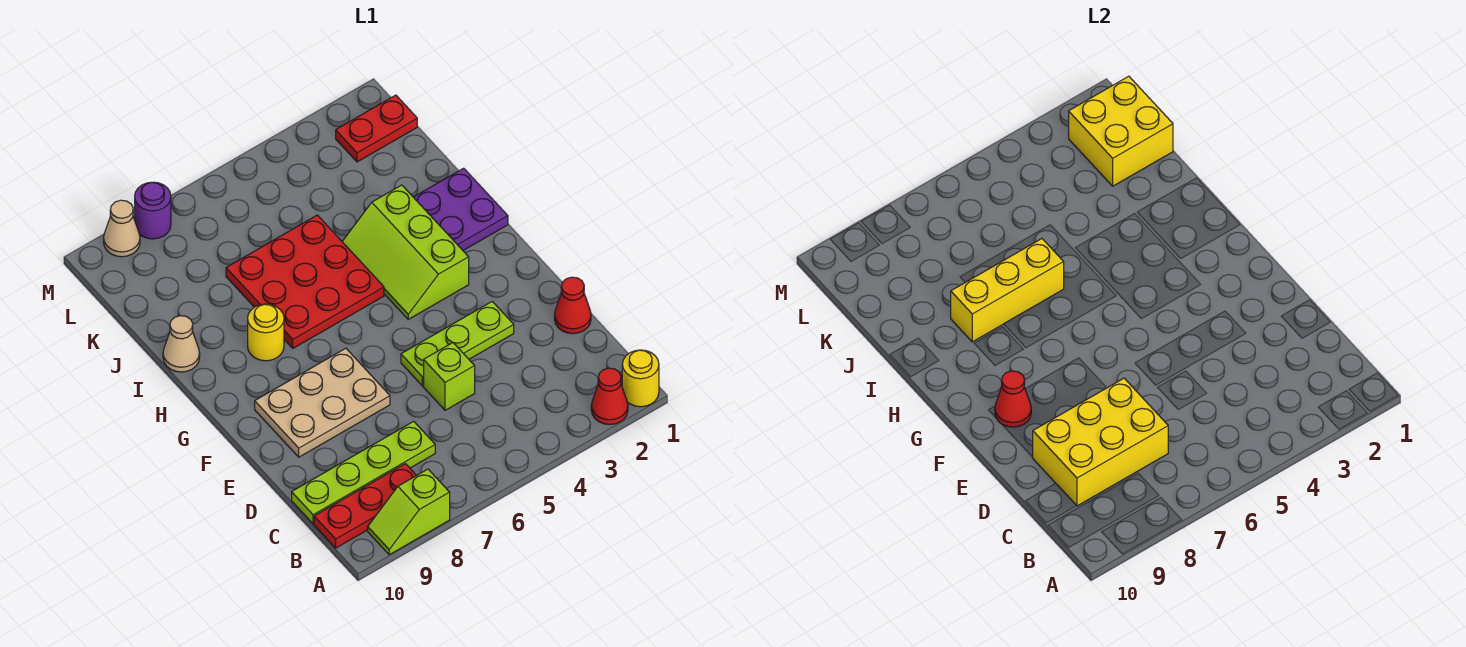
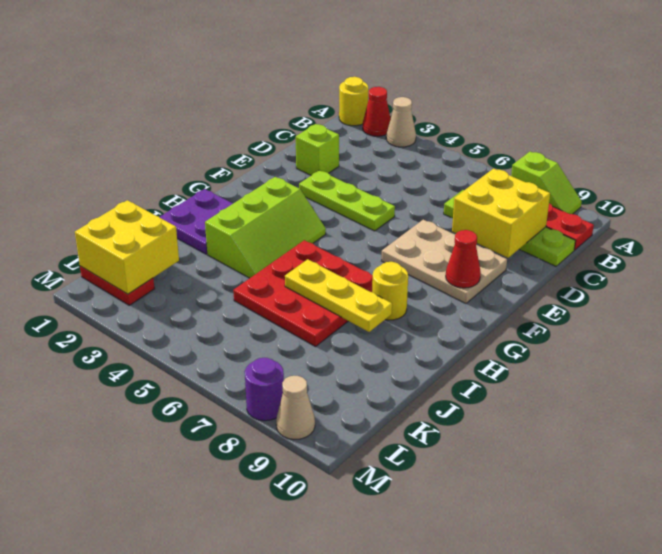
yellow 2x3 brick [1033,378,1168,506] -> yellow 2x2 brick [452,169,550,258]
red 1x1 cone [555,277,591,334] -> none
lime 1x1 brick [424,343,475,410] -> lime 1x1 brick moved to [296,124,339,176]
yellow 1x3 brick [951,239,1064,342] -> yellow 1x3 plate [285,259,392,332]
tan 1x1 cone [163,316,200,372] -> tan 1x1 cone moved to [386,97,416,147]

